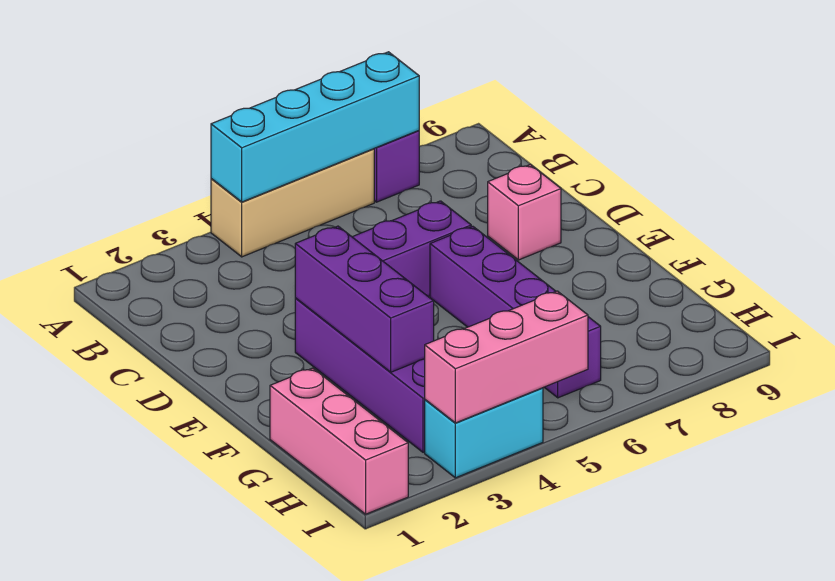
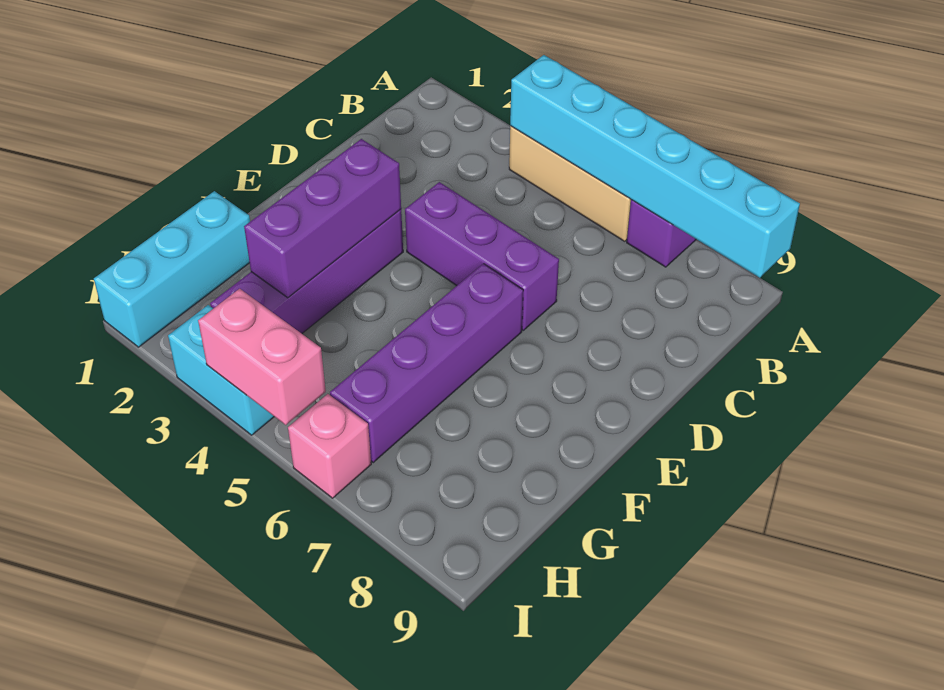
cyan 1x4 brick [211,52,419,202] -> cyan 1x6 brick [510,55,800,278]
pink 1x1 brick [488,164,561,260] -> pink 1x1 brick moved to [288,394,371,498]
pink 1x3 brick [270,368,408,514] -> cyan 1x3 brick [94,191,250,347]
pink 1x3 brick [425,291,588,423] -> pink 1x2 brick [198,289,326,425]

